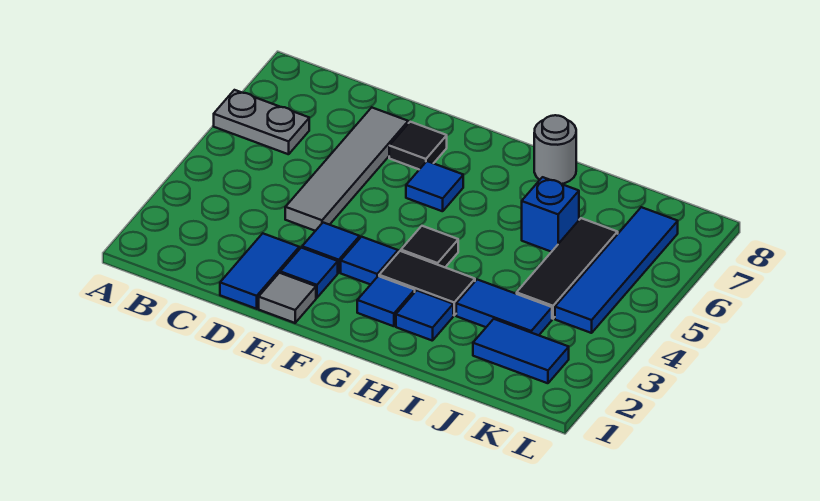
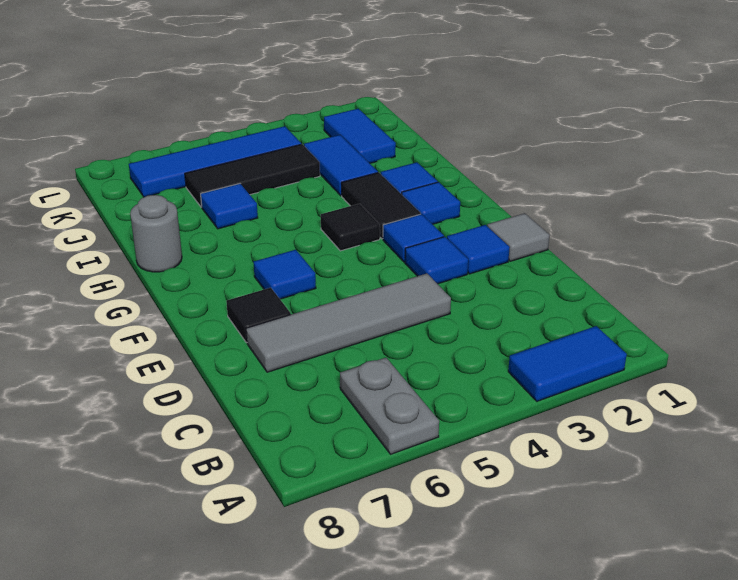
blue 1x2 tile [220,233,299,309] -> blue 1x2 tile moved to [508,326,627,401]
blue 1x1 brick [522,177,579,252] -> blue 1x1 tile [201,184,258,229]

